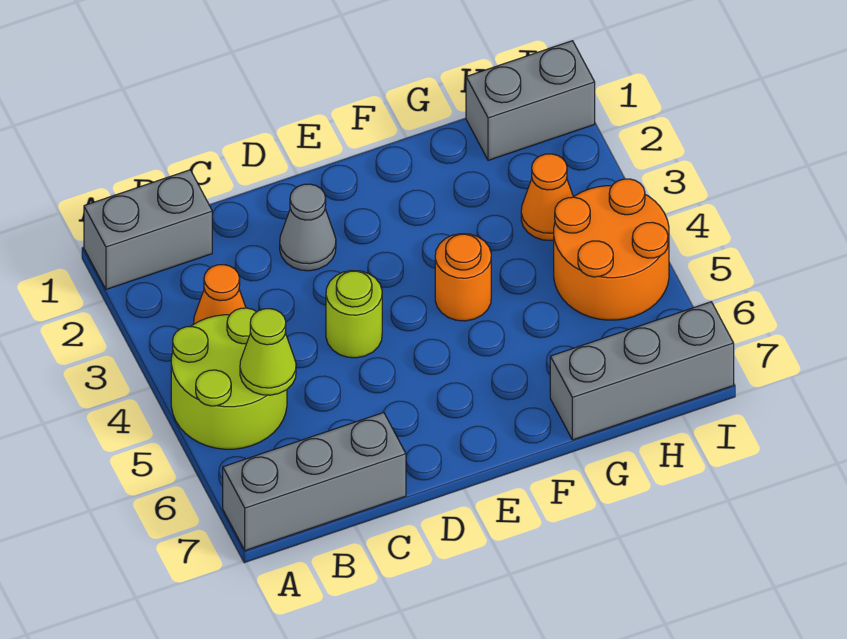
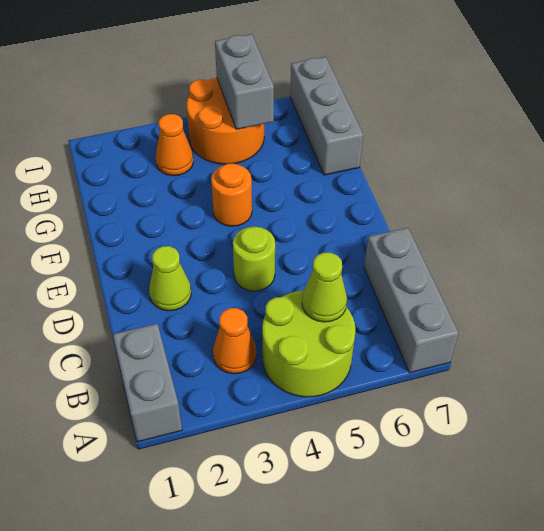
grey 1x1 cone [280,184,336,271] -> lime 1x1 cone [149,246,191,311]
grey 1x2 brick [466,41,595,160] -> grey 1x2 brick moved to [215,34,274,130]

